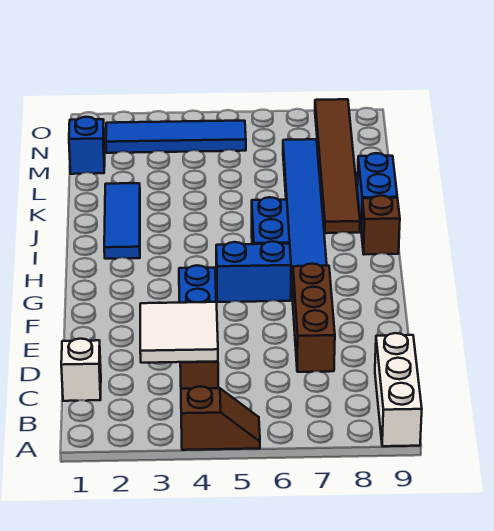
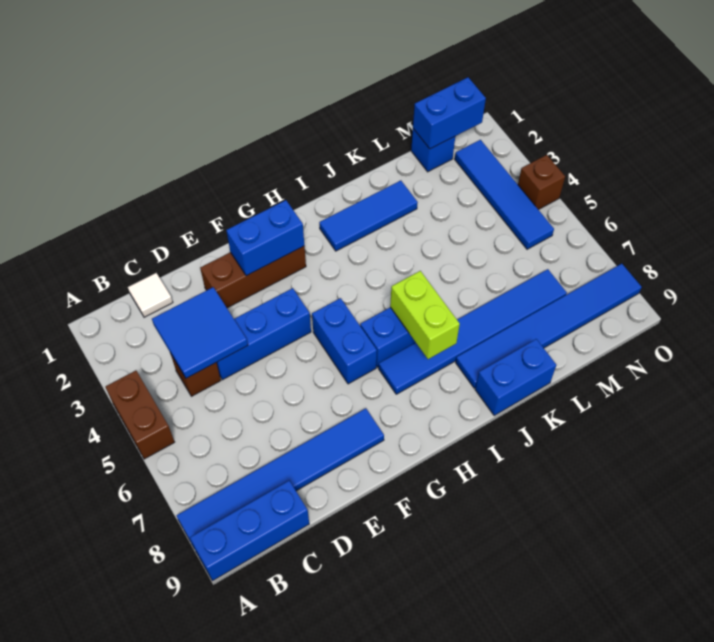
brown 1x2 slope [181,386,260,450] -> brown 1x2 brick [106,371,174,459]
none -> blue 1x6 tile [176,408,384,545]
white 1x3 brick [375,333,422,446] -> blue 1x3 brick [190,481,309,581]
white 1x1 brick [61,339,101,401] -> white 1x1 tile [128,273,173,317]
white 2x2 tile [140,302,218,363] -> blue 2x2 tile [152,287,248,378]
brown 1x3 brick [293,264,335,372] -> brown 1x3 brick moved to [200,246,306,308]
none -> blue 1x2 brick [226,200,304,276]
none -> lime 1x2 brick [390,271,460,359]
brown 1x1 brick [361,196,400,254] -> brown 1x1 brick moved to [518,155,565,210]
brown 1x6 tile [315,99,360,233] -> blue 1x6 tile [456,264,642,388]
none -> blue 1x2 brick [413,77,486,149]

